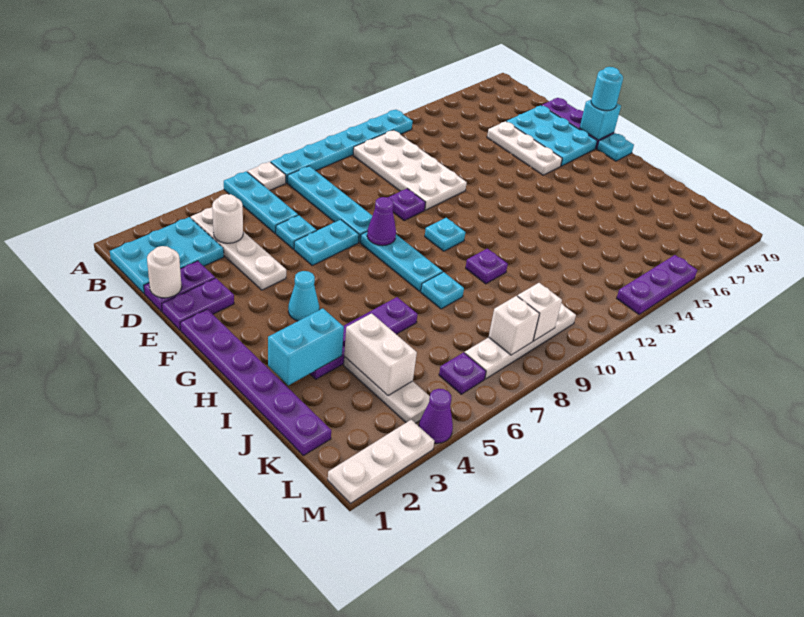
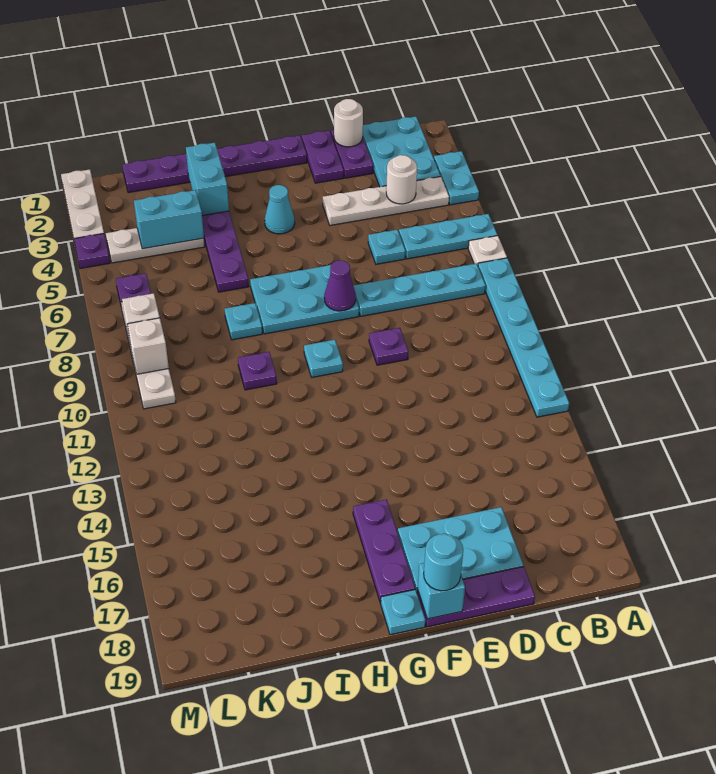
white 2x4 plate [353,130,467,210] -> none
white 1x3 plate [487,121,562,175] -> none
cyan 1x2 plate [294,220,359,266] -> cyan 1x2 plate moved to [434,151,479,205]
cyan 1x3 plate [360,232,443,291] -> cyan 2x3 plate [250,265,359,334]
white 1x2 brick [344,313,417,396] -> cyan 1x2 brick [134,190,204,249]
purple 1x1 cone [419,389,453,443] -> purple 1x1 plate [74,234,110,268]
purple 1x3 plate [617,255,697,314] -> purple 1x3 plate moved to [353,500,415,603]

